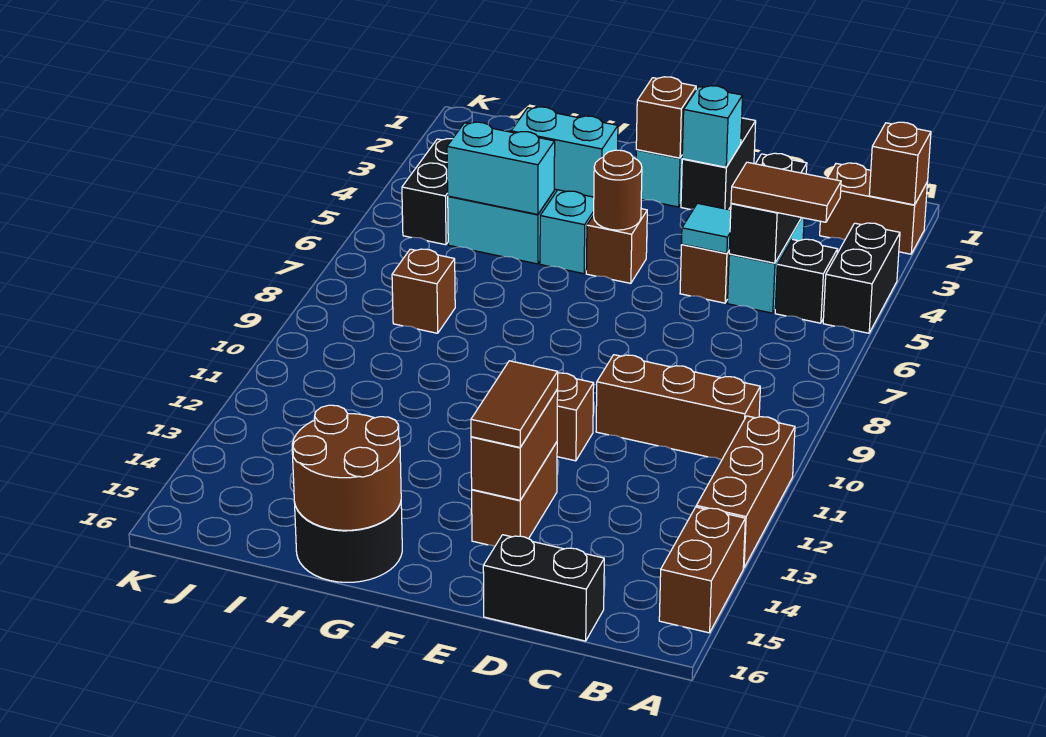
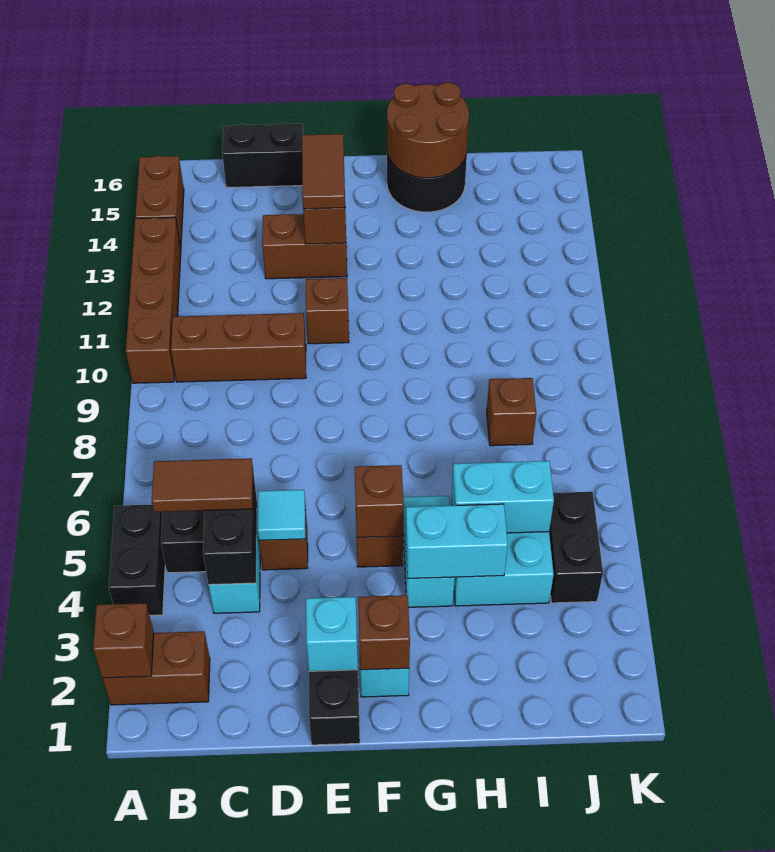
brown 1x3 brick [696,416,795,568] -> brown 1x4 brick [126,217,181,383]
brown 1x2 brick [472,442,557,546] -> brown 1x2 brick turned to [262,214,347,279]
brown 1x1 round brick [594,150,642,230] -> brown 1x1 brick [355,465,404,537]

